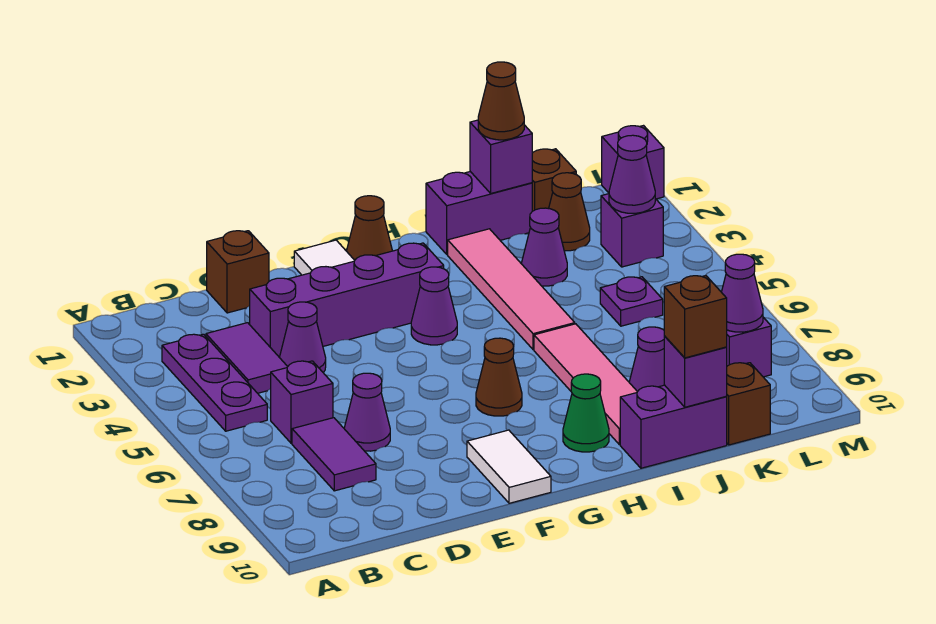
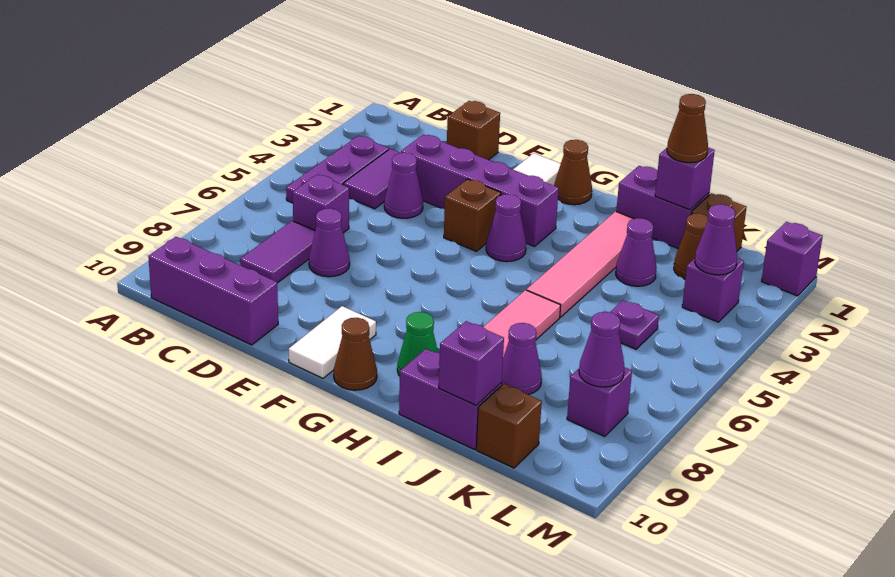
none -> purple 1x3 brick [148,237,278,345]
brown 1x1 cone [476,338,522,416] -> brown 1x1 cone moved to [334,318,377,390]
brown 1x1 brick [664,275,727,358] -> brown 1x1 brick moved to [444,179,501,251]

